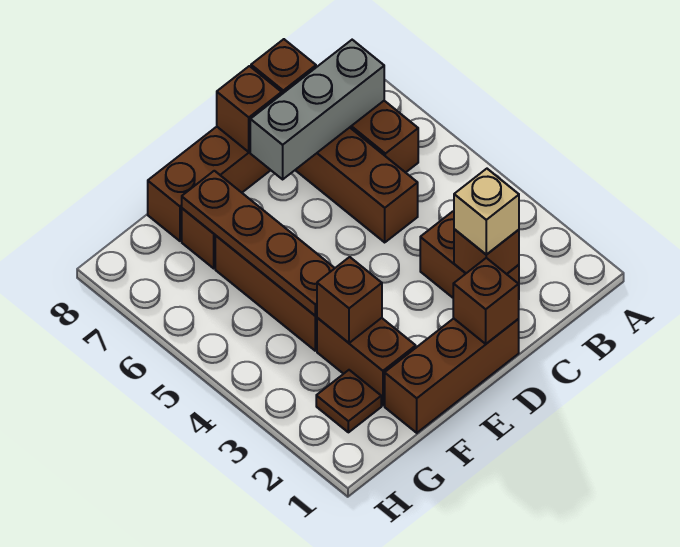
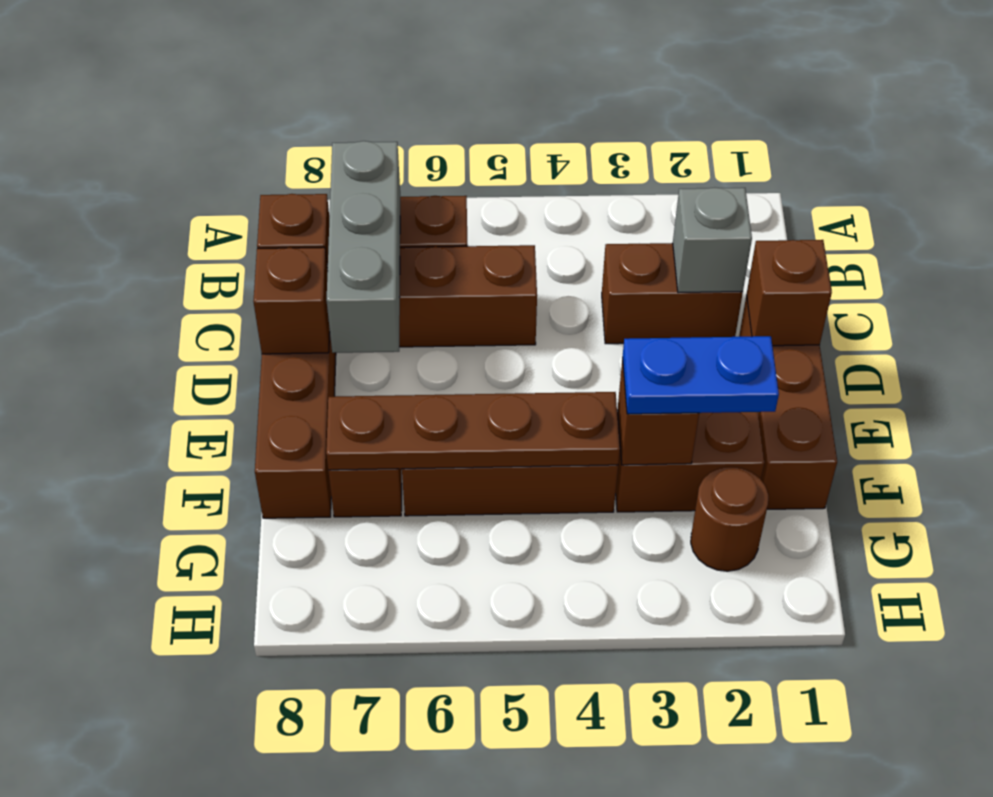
brown 1x1 brick [454,229,519,274] -> grey 1x1 brick [673,188,752,293]
tan 1x1 brick [454,169,519,255] -> none
none -> blue 1x2 plate [623,336,779,414]
brown 1x1 plate [316,370,381,432] -> brown 1x1 round brick [691,467,769,571]

